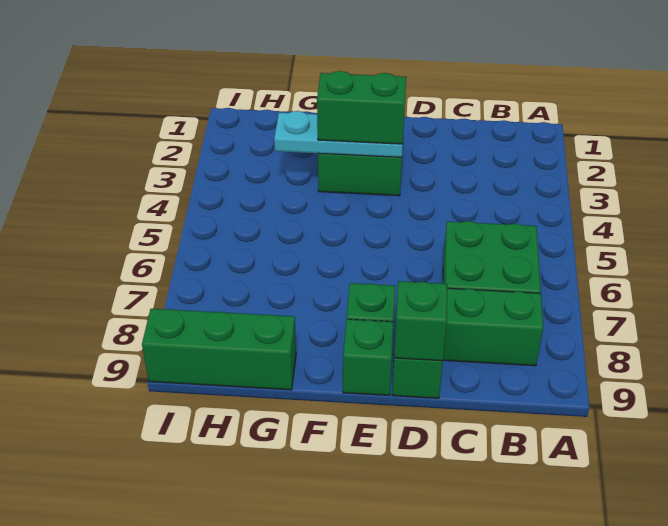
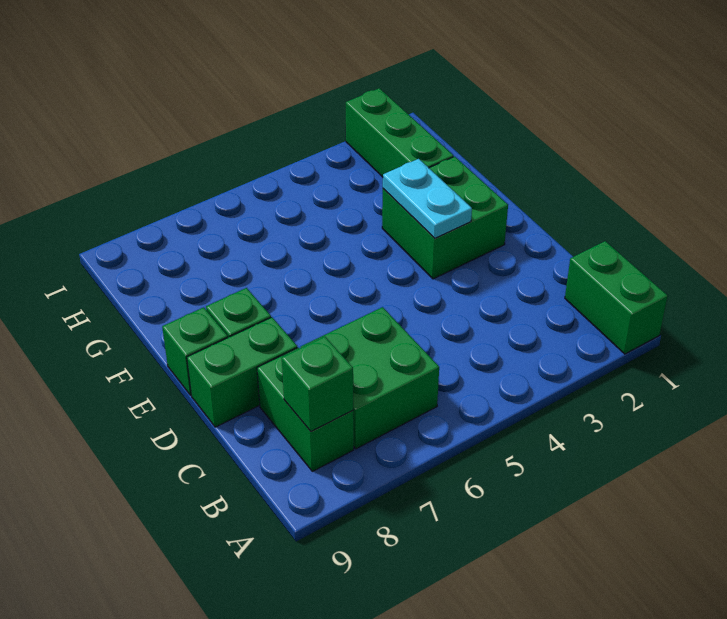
green 1x1 brick [394,281,447,361] -> green 1x1 brick moved to [282,337,353,432]
cyan 1x3 plate [274,111,403,157] -> cyan 1x2 plate [383,159,472,238]
green 1x2 brick [317,71,406,144] -> green 1x2 brick moved to [565,241,668,354]
green 1x3 brick [142,309,296,390] -> green 1x3 brick moved to [346,88,453,177]

